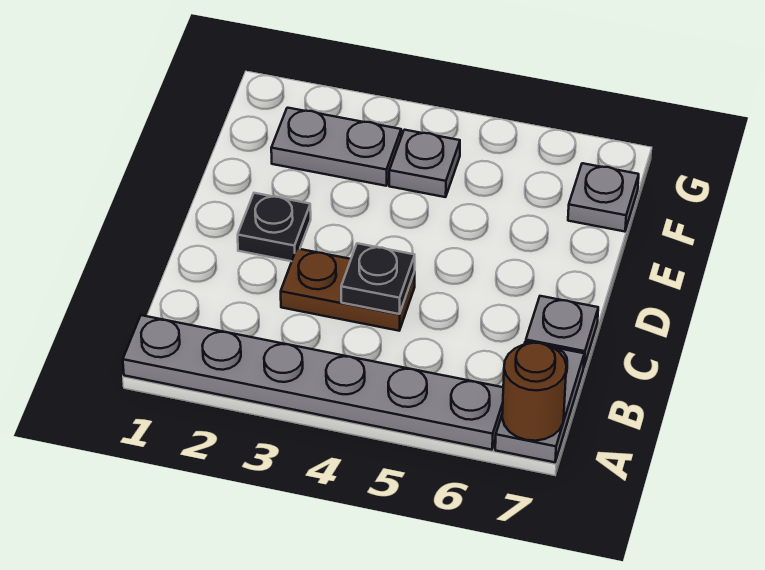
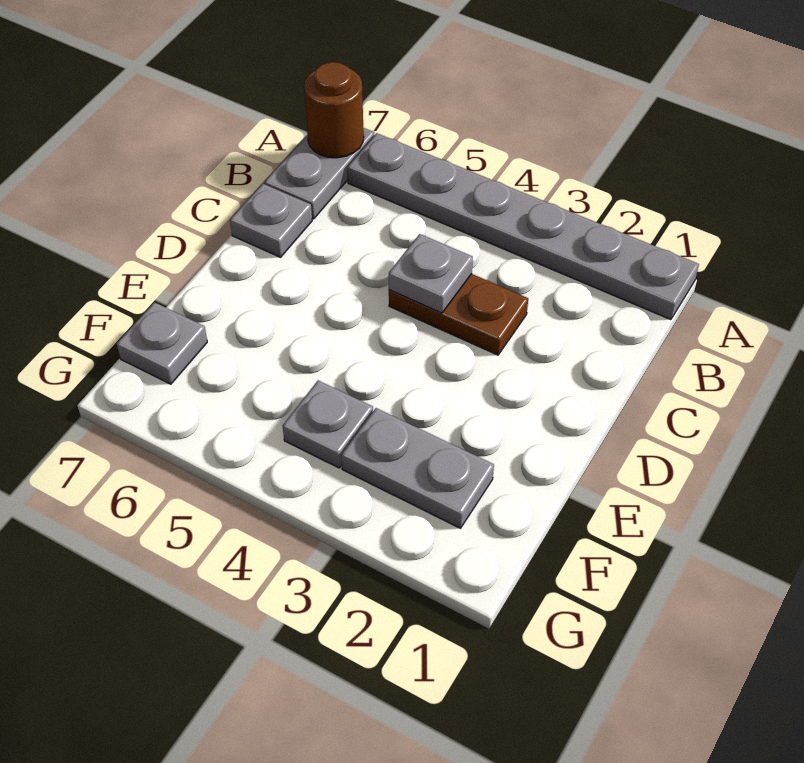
black 1x1 plate [341,243,415,314] -> grey 1x1 plate [389,234,473,313]
black 1x1 plate [238,193,311,261] -> none

